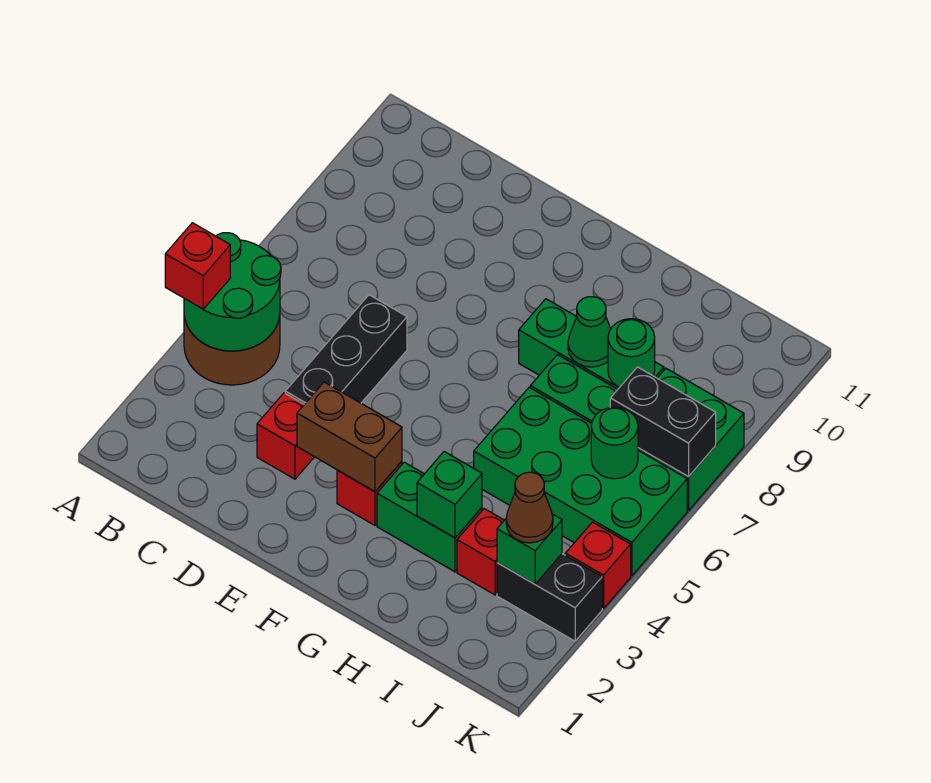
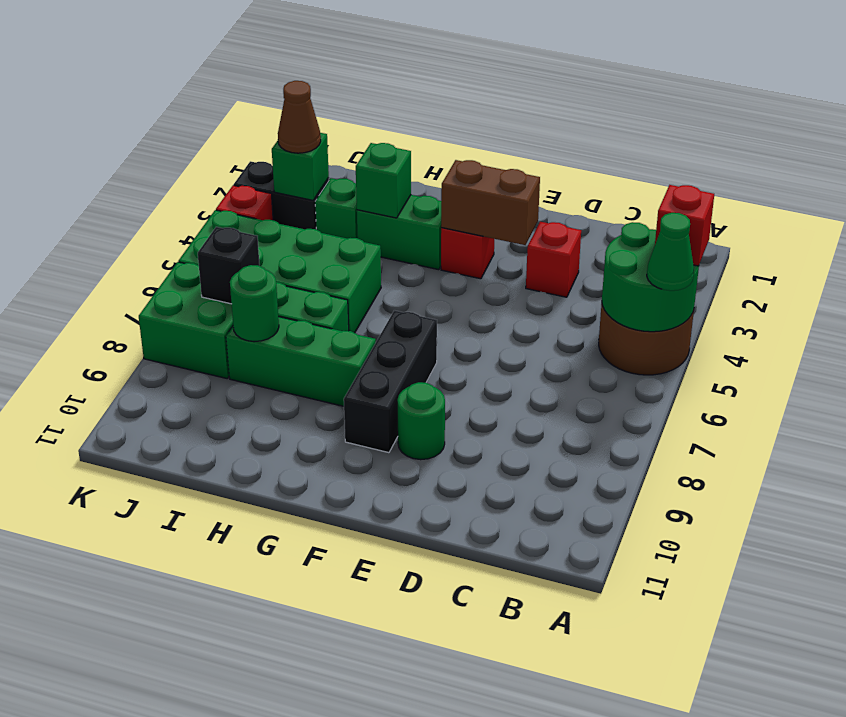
black 1x3 brick [285,295,407,404] -> black 1x3 brick moved to [344,310,437,453]
green 1x1 cone [568,297,611,367] -> green 1x1 cone moved to [647,213,694,291]
red 1x1 brick [457,509,504,595] -> green 1x1 brick [315,178,358,239]
green 1x1 round brick [591,407,638,479] -> green 1x1 round brick moved to [397,382,445,460]
black 1x2 brick [610,367,716,477] -> black 1x1 brick [198,227,260,304]

